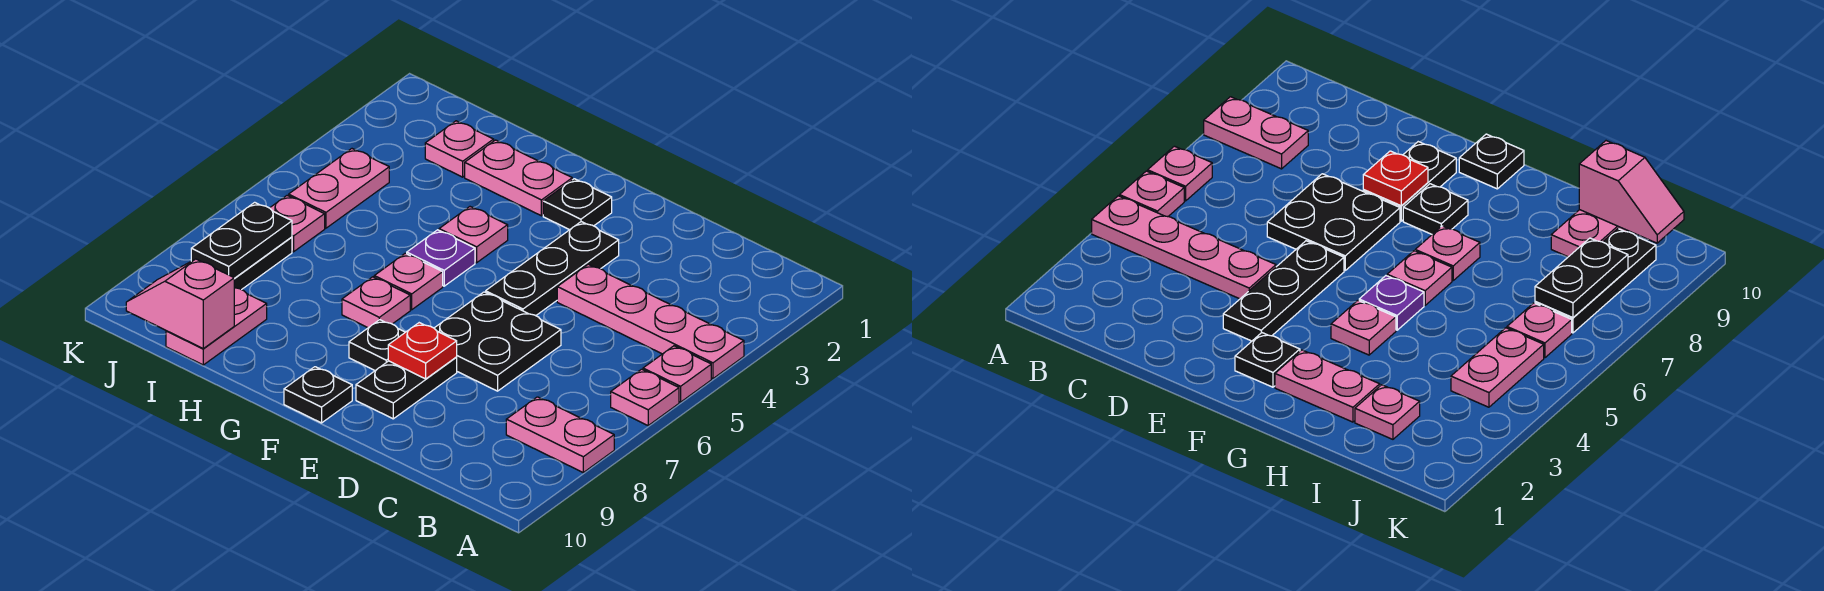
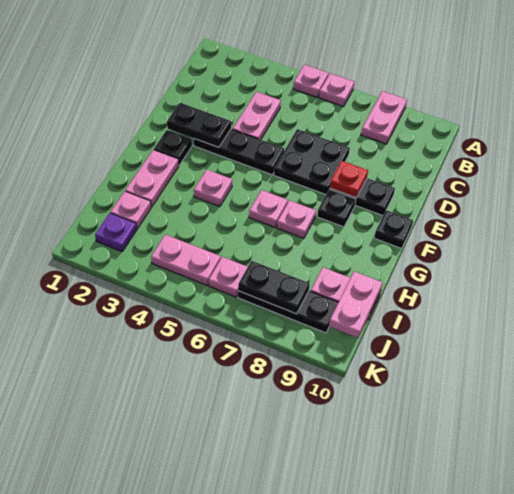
pink 1x4 plate [557,264,744,379] -> pink 1x2 plate [233,92,281,140]
none -> black 1x2 plate [167,103,231,147]
purple 1x1 plate [407,230,475,286] -> purple 1x1 plate moved to [95,213,137,252]
pink 1x2 slope [126,259,234,348] -> pink 1x2 plate [329,271,383,338]

